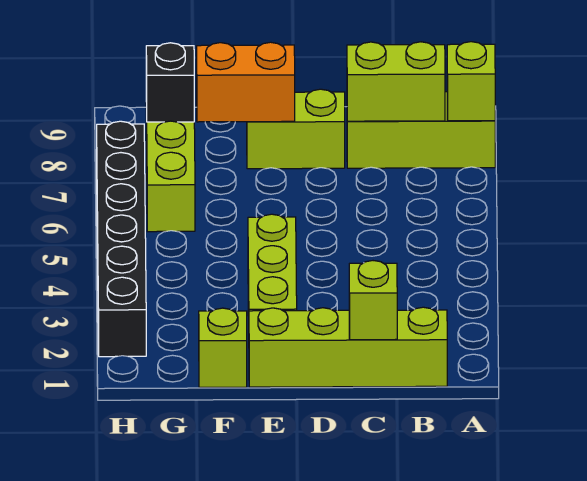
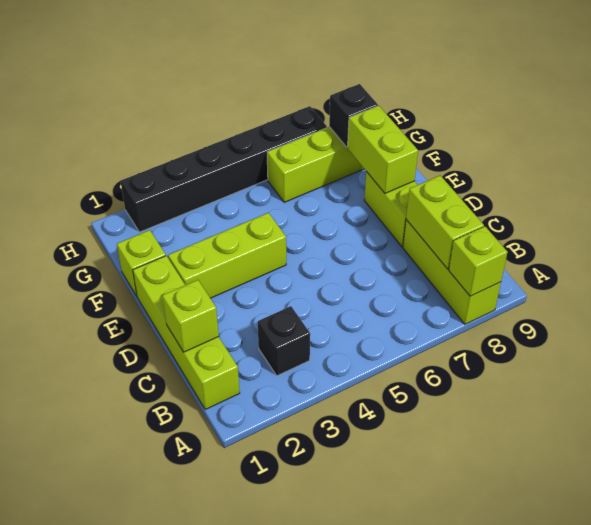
none -> black 1x1 brick [258,306,310,376]
orange 1x2 brick [197,42,295,122] -> lime 1x2 brick [348,106,418,193]

